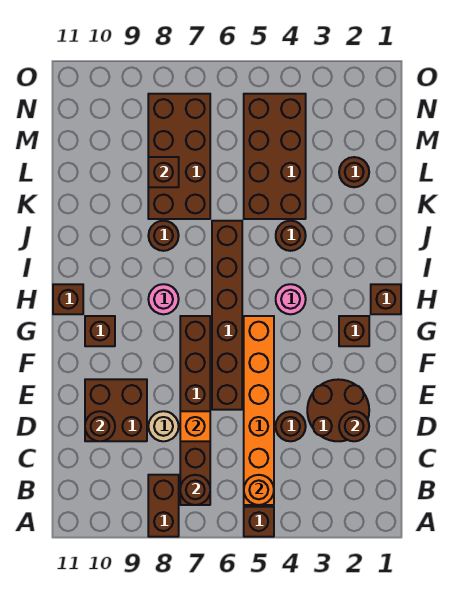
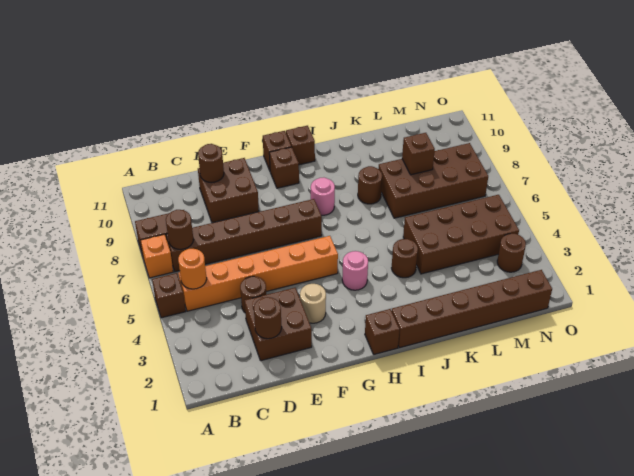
brown 2x2 round brick [307,379,369,441] -> brown 2x2 brick [245,288,312,361]
orange 1x1 brick [180,411,210,441] -> orange 1x1 brick moved to [140,234,173,278]
tan 1x1 round brick [148,411,179,441] -> tan 1x1 round brick moved to [300,284,326,323]
brown 1x6 brick [212,221,242,410] -> brown 1x6 brick moved to [392,270,552,348]
brown 1x1 brick [339,316,369,346] -> brown 1x1 brick moved to [263,131,291,171]
brown 1x1 round brick [339,157,369,187] -> brown 1x1 round brick moved to [497,234,526,272]

